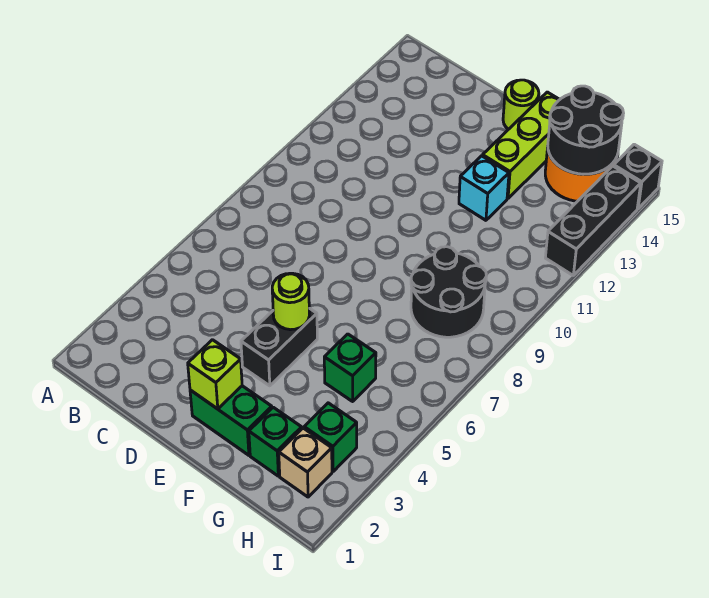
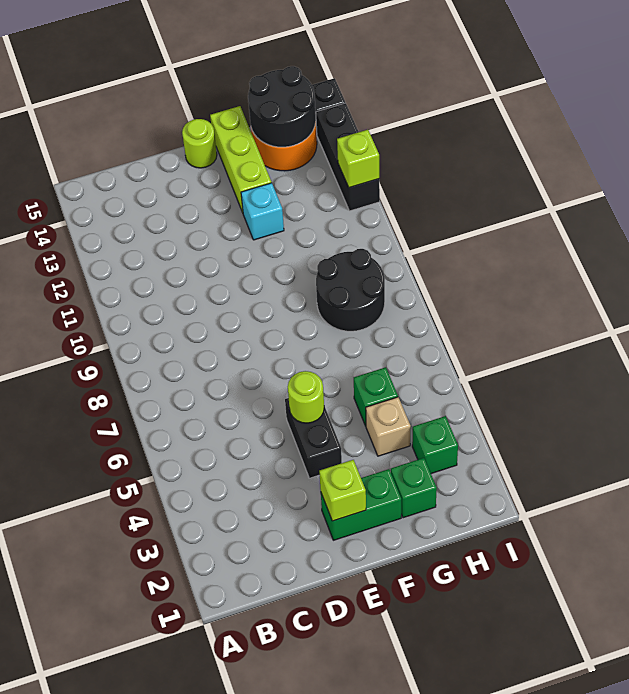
tan 1x1 brick [279,428,332,497] -> tan 1x1 brick moved to [366,397,411,456]
none -> lime 1x1 brick [337,130,379,188]

